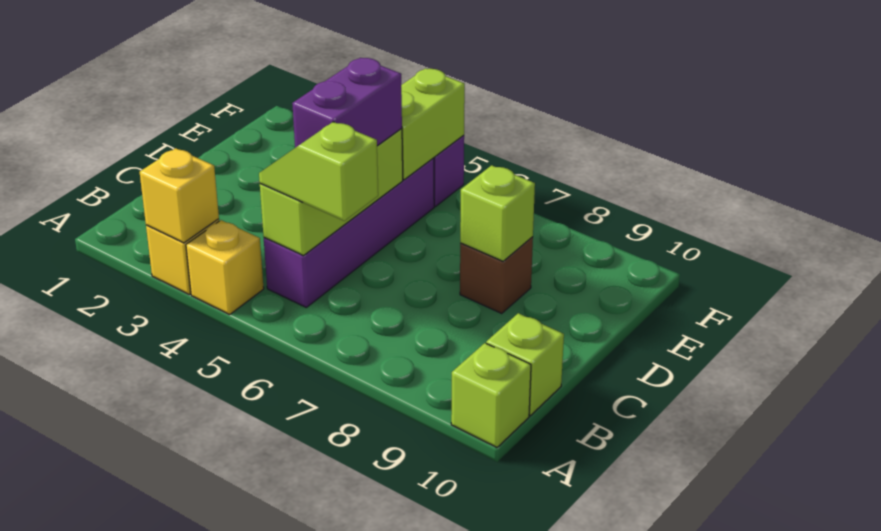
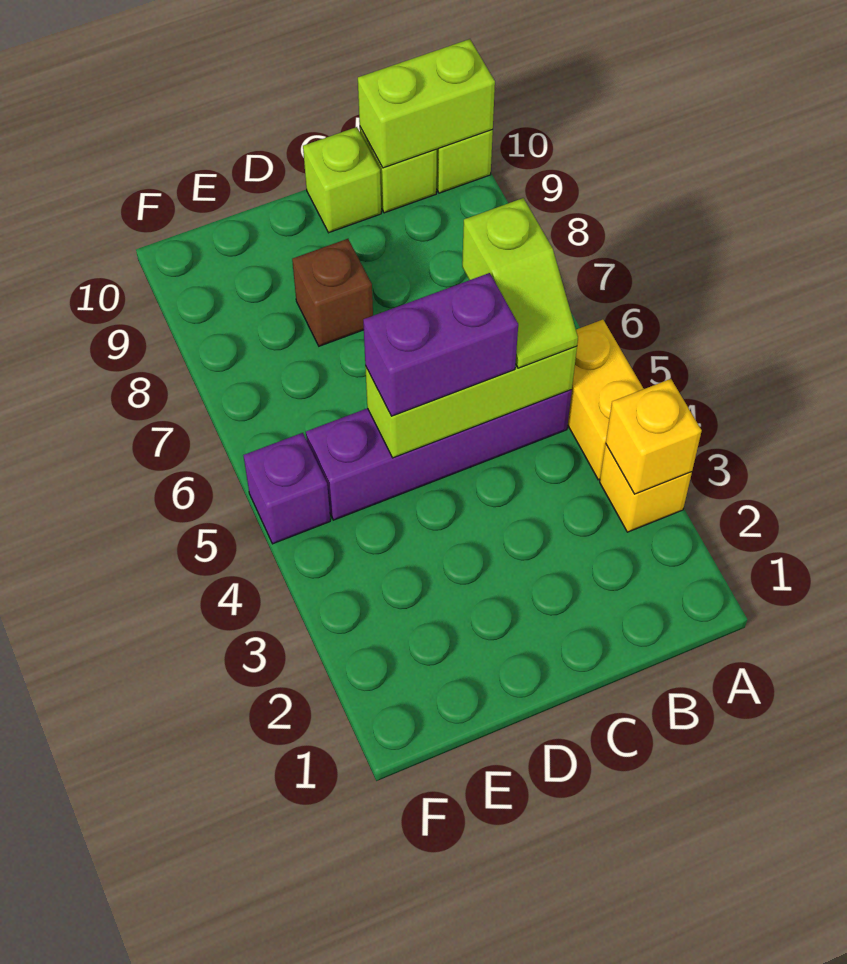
yellow 1x1 brick [186,220,264,315] -> yellow 1x2 brick [568,320,644,480]
lime 1x1 brick [460,165,535,261] -> lime 1x1 brick moved to [303,127,381,233]
lime 1x2 brick [401,68,465,180] -> lime 1x2 brick moved to [358,39,495,168]

